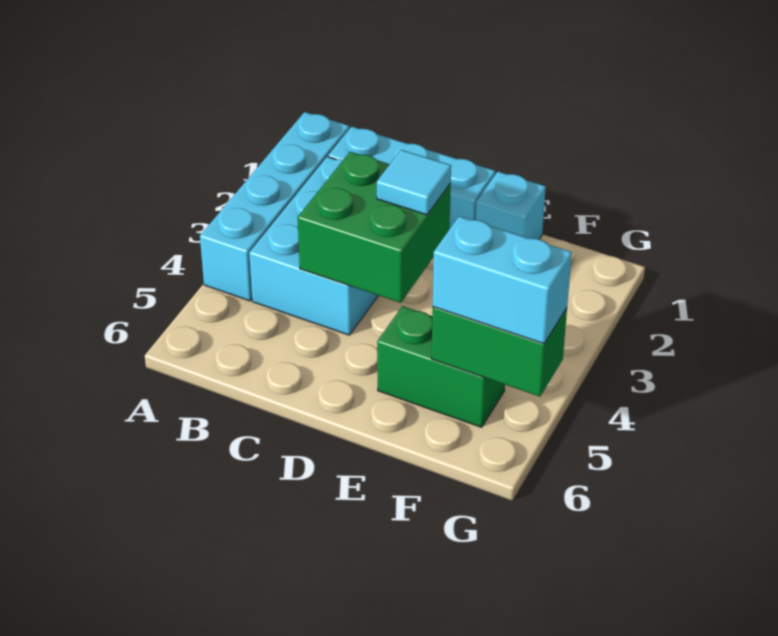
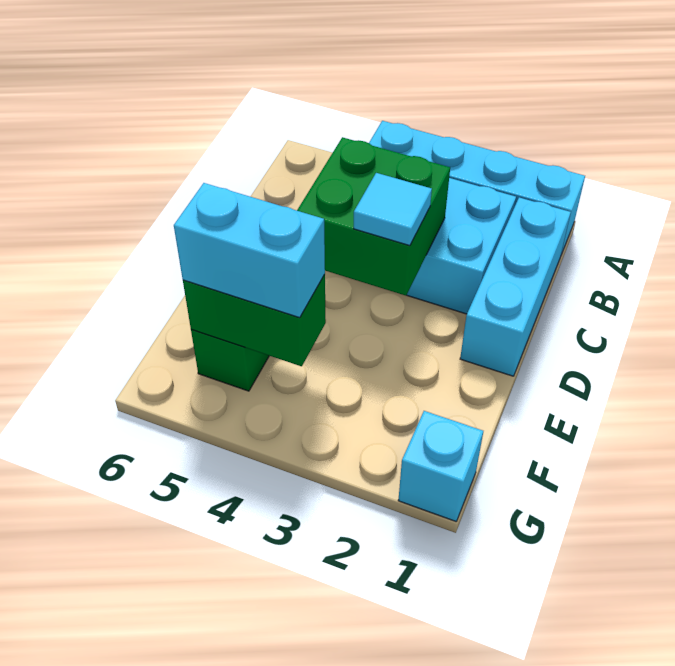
cyan 1x1 brick [476,172,546,239] -> cyan 1x1 brick moved to [398,411,483,521]
green 1x2 brick [432,307,567,396] -> green 1x2 brick turned to [183,274,326,366]
cyan 1x2 brick [433,216,572,344] -> cyan 1x2 brick turned to [174,183,325,318]

